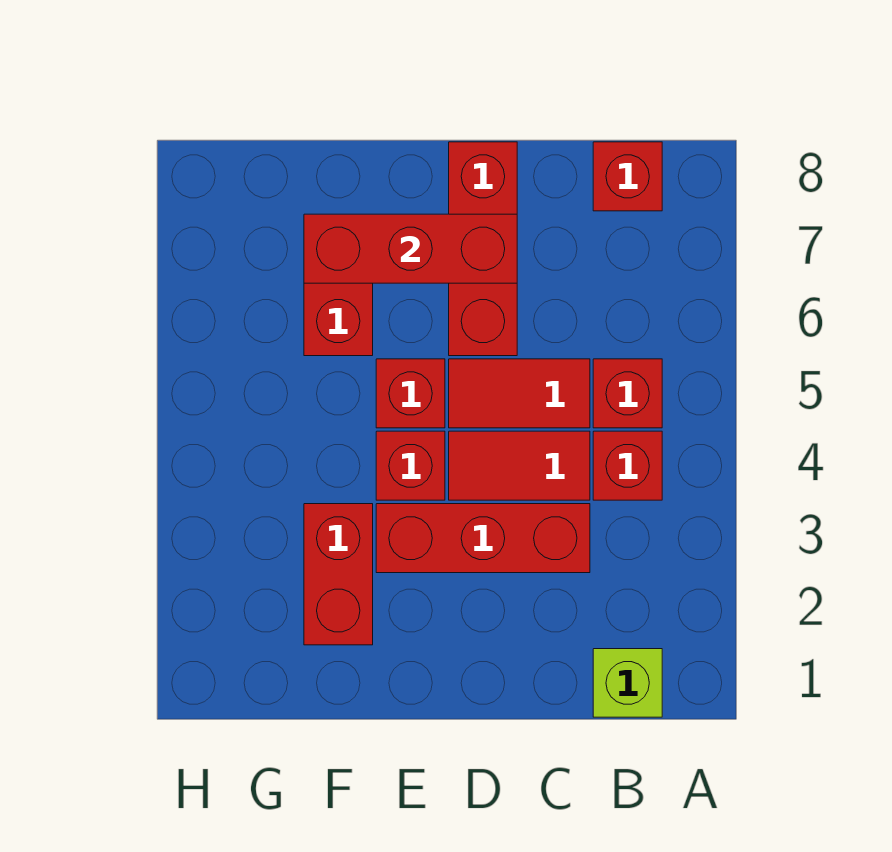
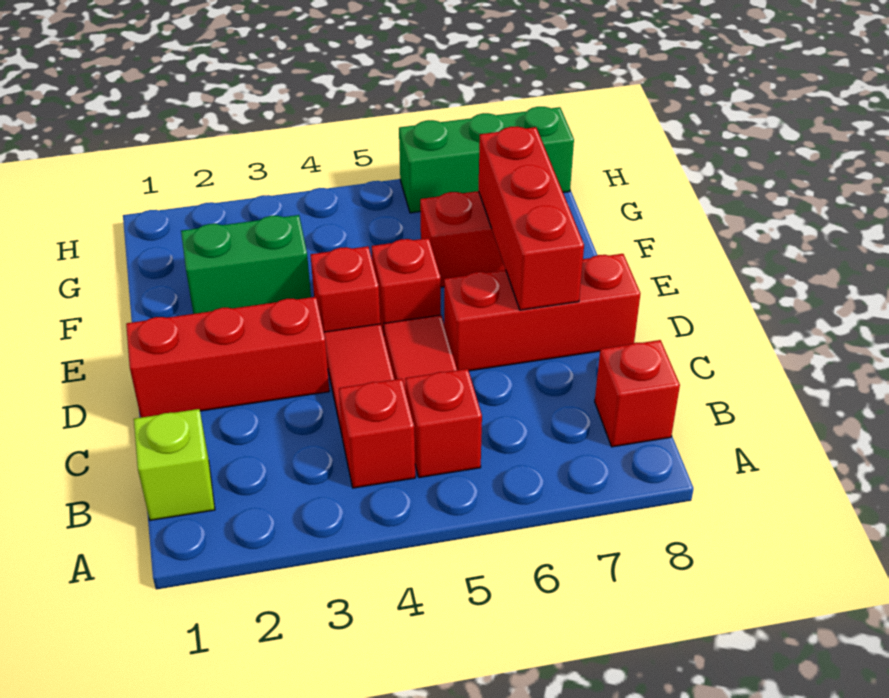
red 1x3 brick [376,504,590,573] -> red 1x3 brick turned to [126,297,329,418]
red 1x2 brick [304,504,373,645] -> green 1x2 brick [181,215,311,314]
none -> green 1x3 brick [399,107,574,213]

